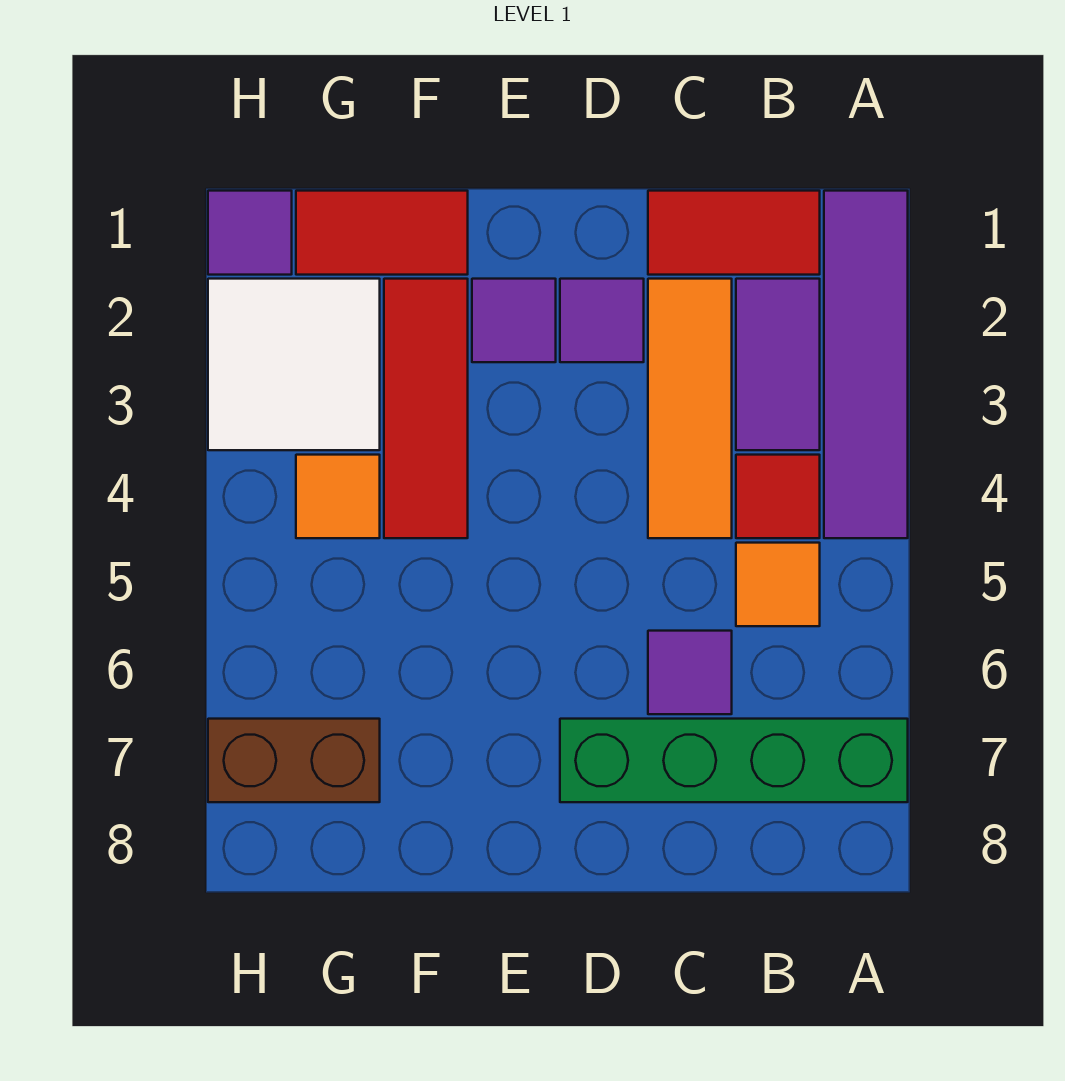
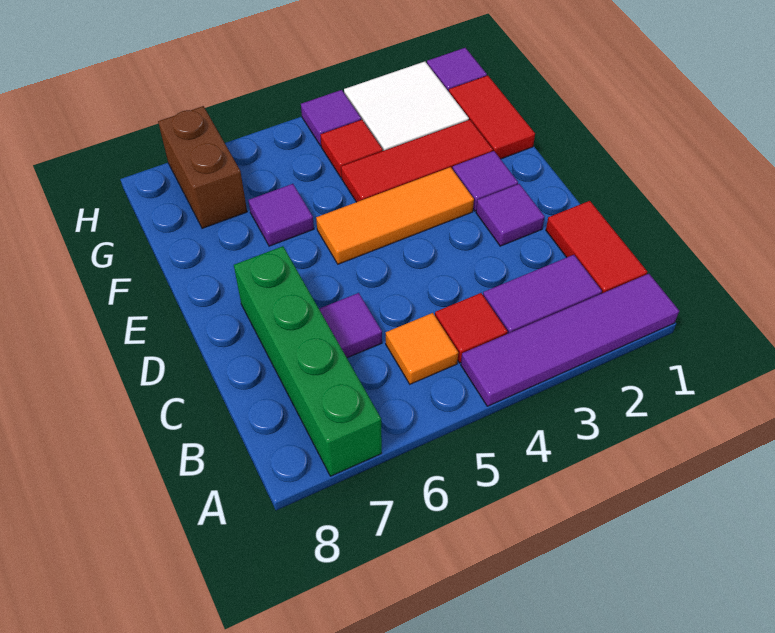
orange 1x3 tile [648,279,732,538] -> orange 1x3 tile moved to [316,167,474,264]
none -> purple 1x1 tile [248,184,314,246]
orange 1x1 tile [296,455,380,538] -> red 1x1 tile [321,120,383,178]
none -> purple 1x1 tile [301,90,361,146]

